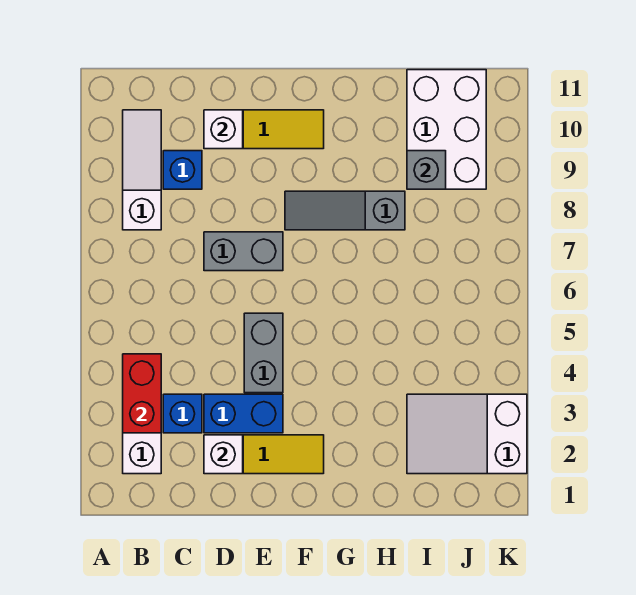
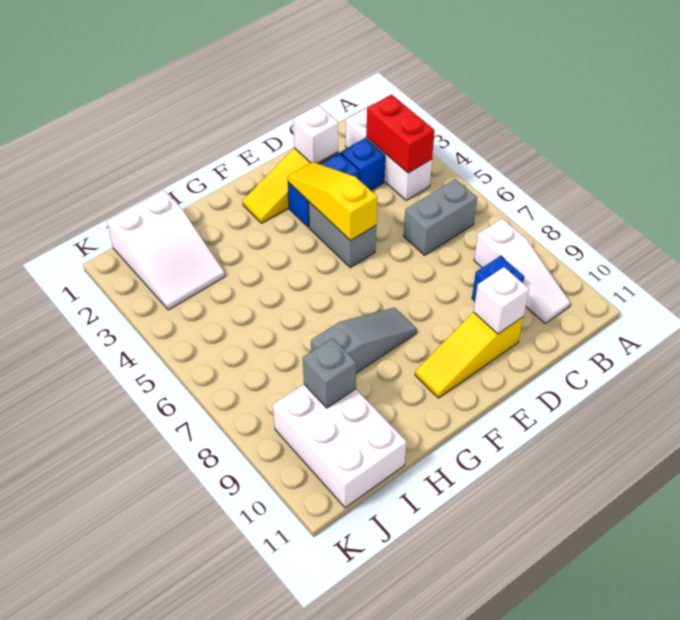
grey 1x2 brick [204,232,283,271] -> grey 1x2 brick moved to [404,179,477,255]
none -> yellow 1x3 slope [287,162,377,241]
white 2x3 slope [407,394,527,474] -> white 2x3 slope turned to [107,190,225,310]

